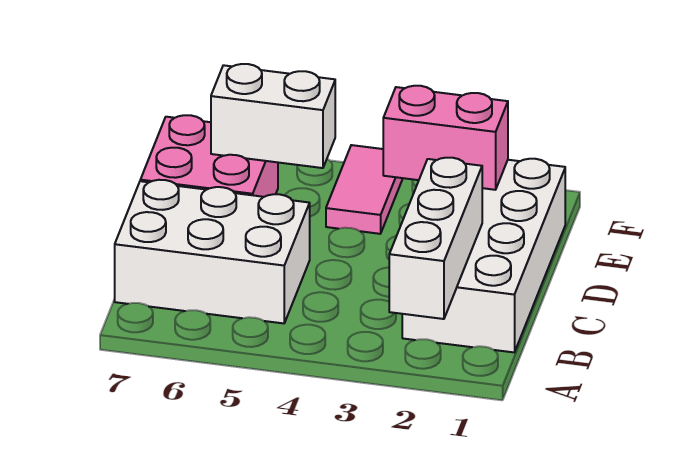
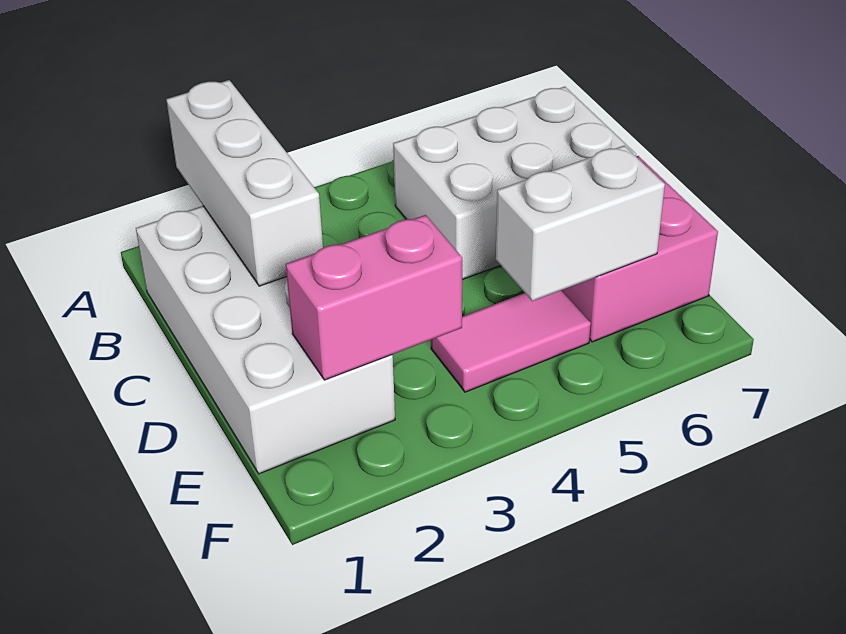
pink 1x2 tile [326,145,403,234] -> pink 1x2 tile turned to [431,290,591,392]

